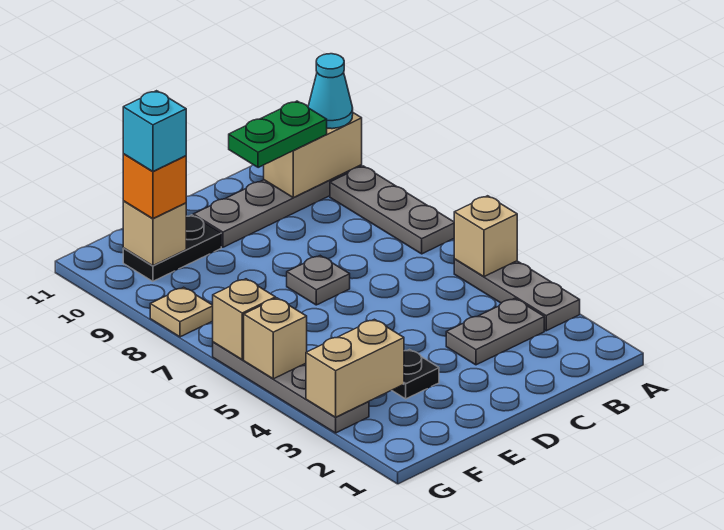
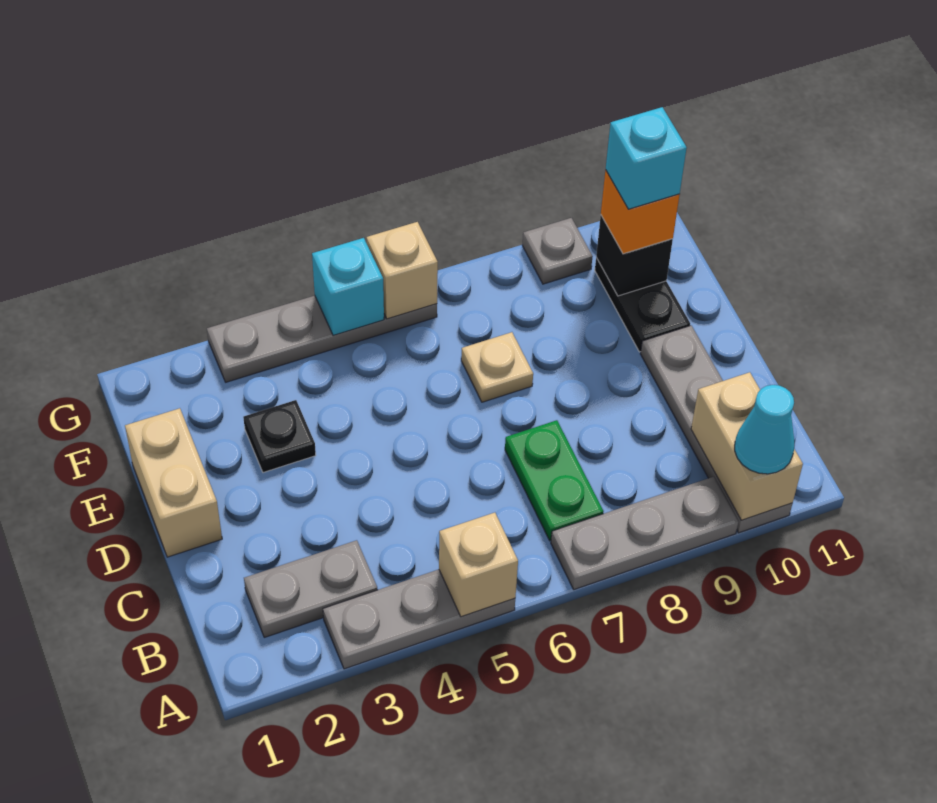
grey 1x2 plate [446,298,544,365] -> grey 1x2 plate turned to [244,540,378,637]
green 1x2 plate [229,101,327,168] -> green 1x2 plate moved to [505,420,604,541]
grey 1x1 plate [287,256,350,305] -> grey 1x1 plate moved to [522,218,593,284]
tan 1x2 brick [306,319,404,417] -> tan 1x2 brick moved to [125,408,222,557]
tan 1x1 brick [123,201,186,266] -> black 1x1 brick [596,216,673,296]
tan 1x1 brick [244,298,307,379] -> cyan 1x1 brick [312,238,384,335]
tan 1x1 plate [150,287,213,337] -> tan 1x1 plate moved to [461,332,533,402]

